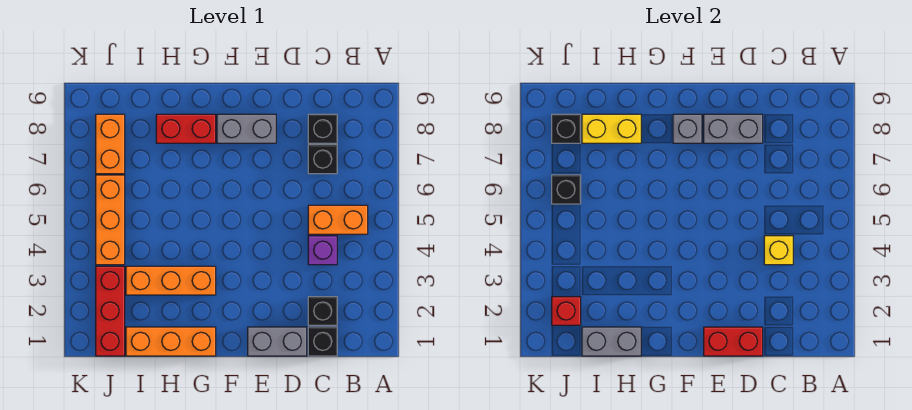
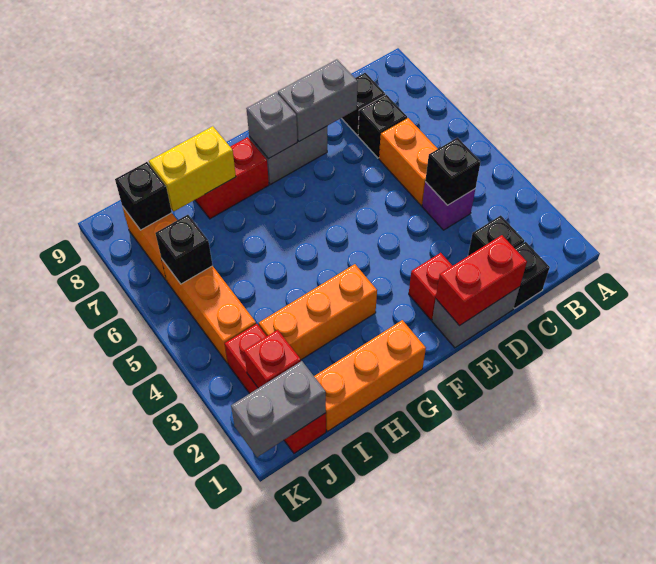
orange 1x2 brick [308,205,368,234] -> orange 1x2 brick turned to [379,118,438,205]
yellow 1x1 brick [764,236,793,265] -> black 1x1 brick [425,138,481,205]
none -> red 1x1 brick [409,253,452,320]
grey 1x2 brick [582,327,641,356] -> grey 1x2 brick moved to [231,361,326,457]

